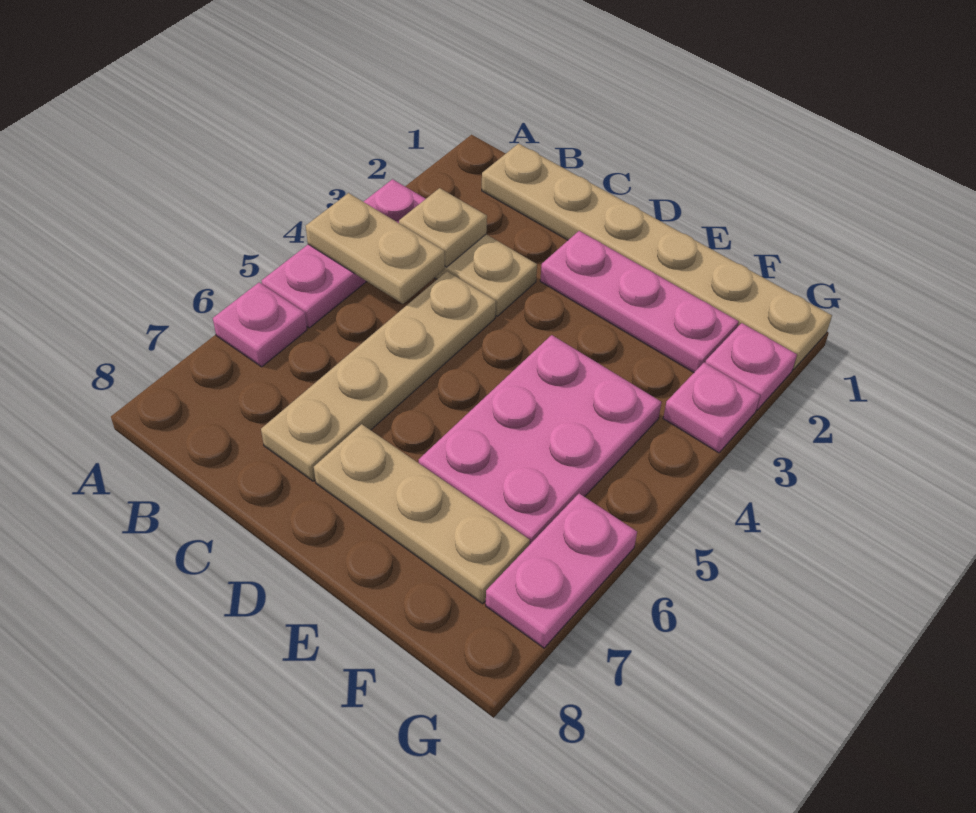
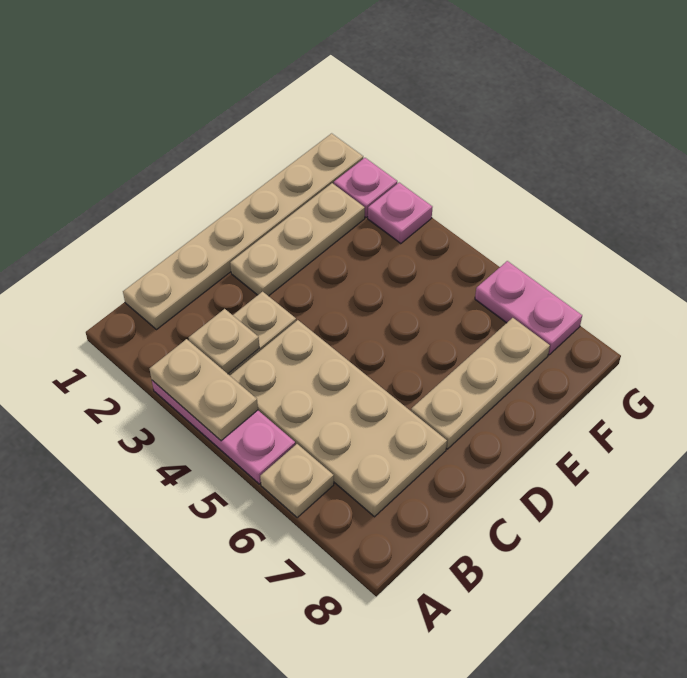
tan 1x2 plate [306,193,445,304] -> tan 1x2 plate turned to [149,339,258,441]
pink 1x1 plate [213,282,307,367] -> tan 1x1 plate [260,444,334,517]
tan 1x4 plate [261,271,496,481] -> tan 2x4 plate [230,320,447,517]
pink 1x3 plate [540,231,739,372] -> tan 1x3 plate [230,183,365,296]
pink 2x3 plate [419,335,662,545] -> none

